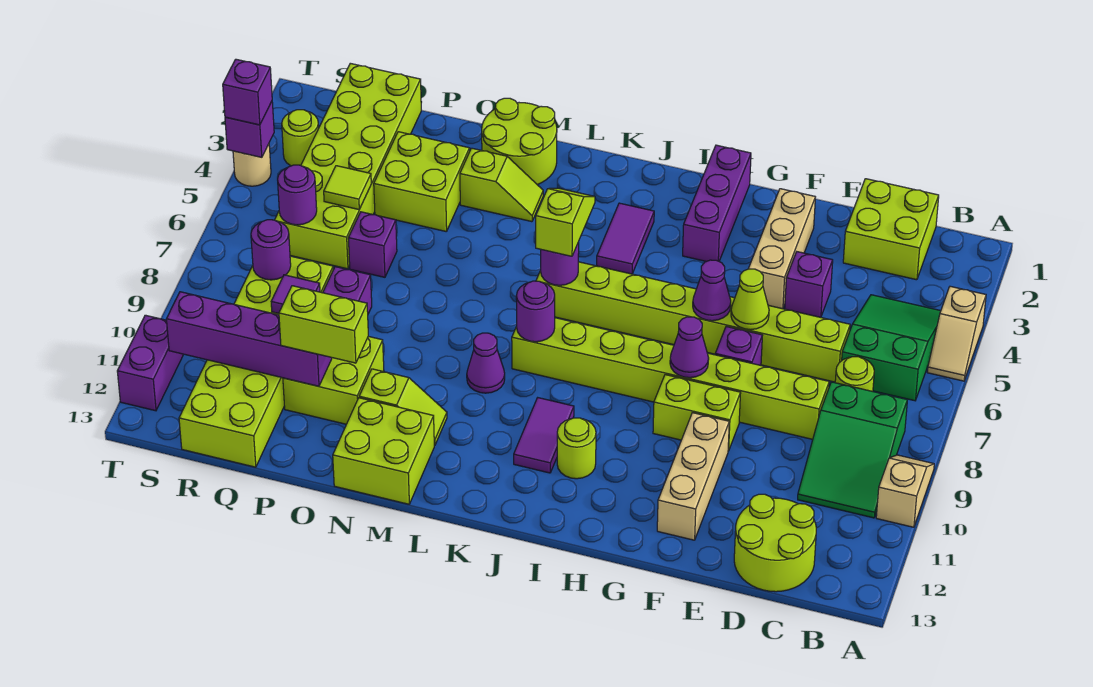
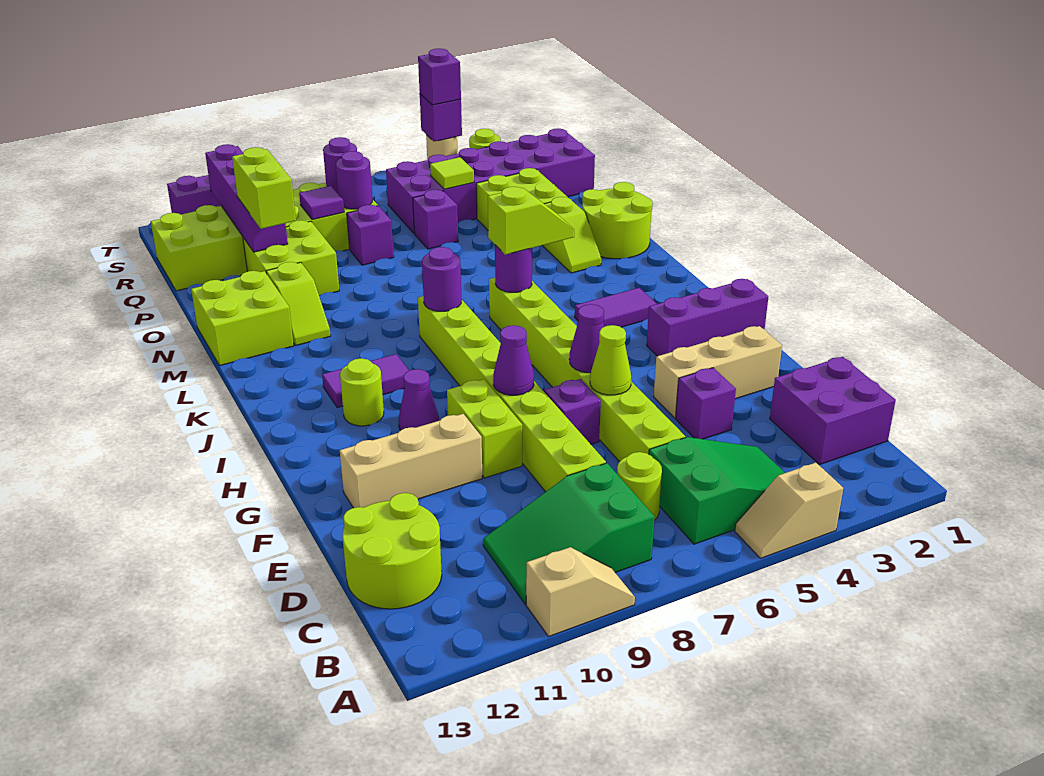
lime 2x2 brick [843,179,939,280] -> purple 2x2 brick [770,357,896,465]
purple 1x1 cone [467,333,505,393] -> purple 1x1 cone moved to [398,369,439,430]
lime 2x6 brick [275,63,421,269] -> purple 2x6 brick [386,128,595,234]
purple 1x1 round brick [278,165,317,225] -> purple 1x1 round brick moved to [336,151,373,209]

